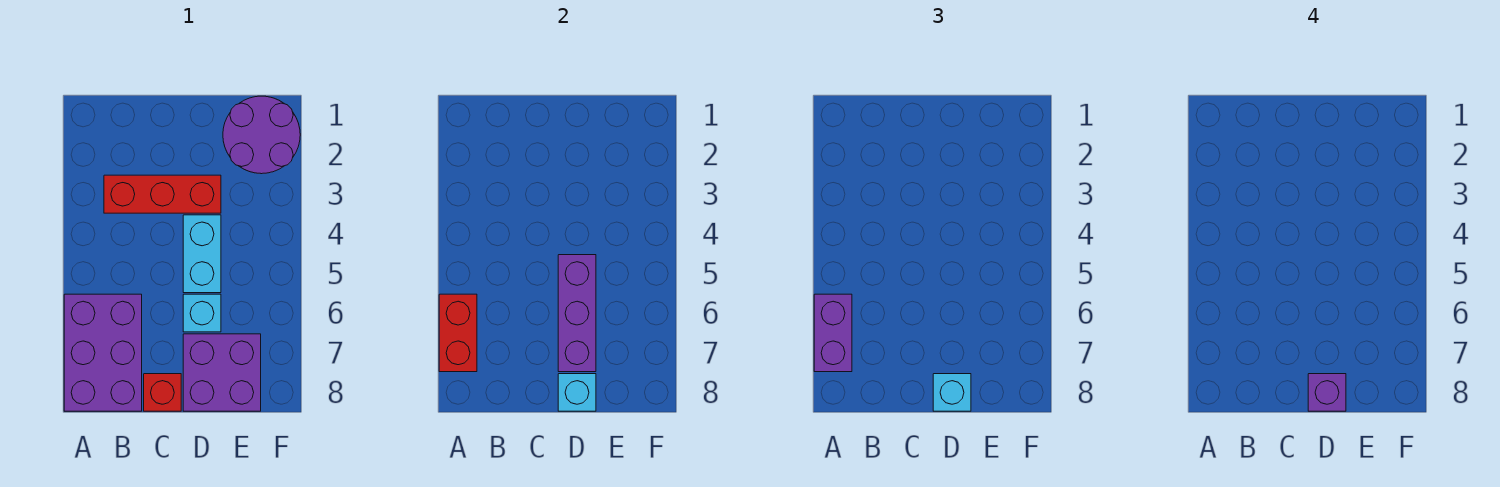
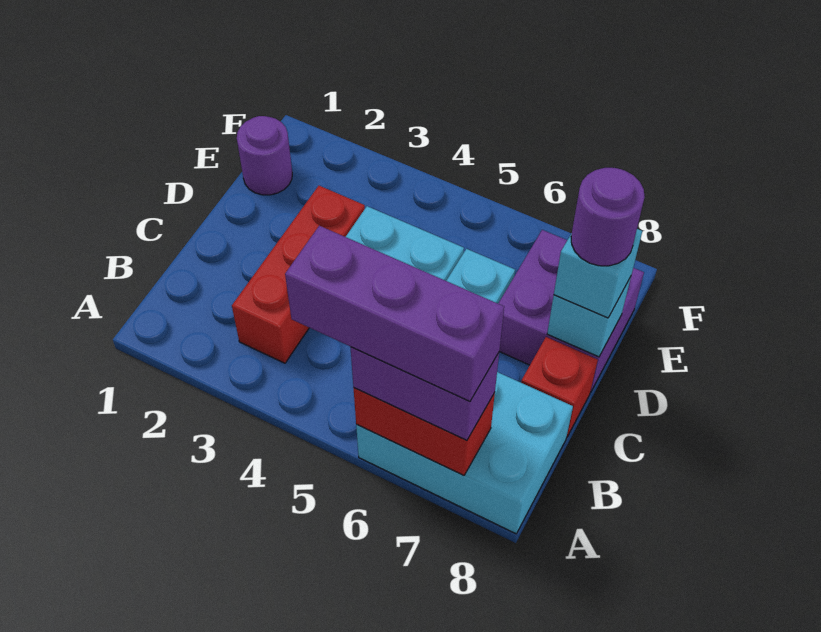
purple 2x3 brick [64,294,142,411] -> cyan 2x3 brick [356,372,573,534]
purple 1x3 brick [558,255,596,372] -> purple 1x3 brick moved to [285,226,504,401]
purple 1x1 brick [1308,374,1346,411] -> purple 1x1 round brick [571,168,645,266]
purple 2x2 round brick [223,96,300,174] -> purple 1x1 round brick [237,116,292,195]

